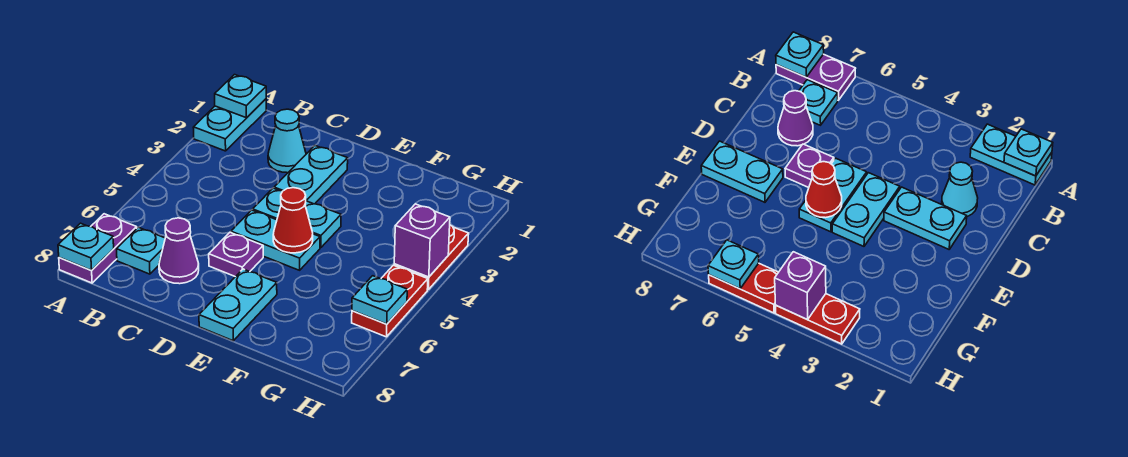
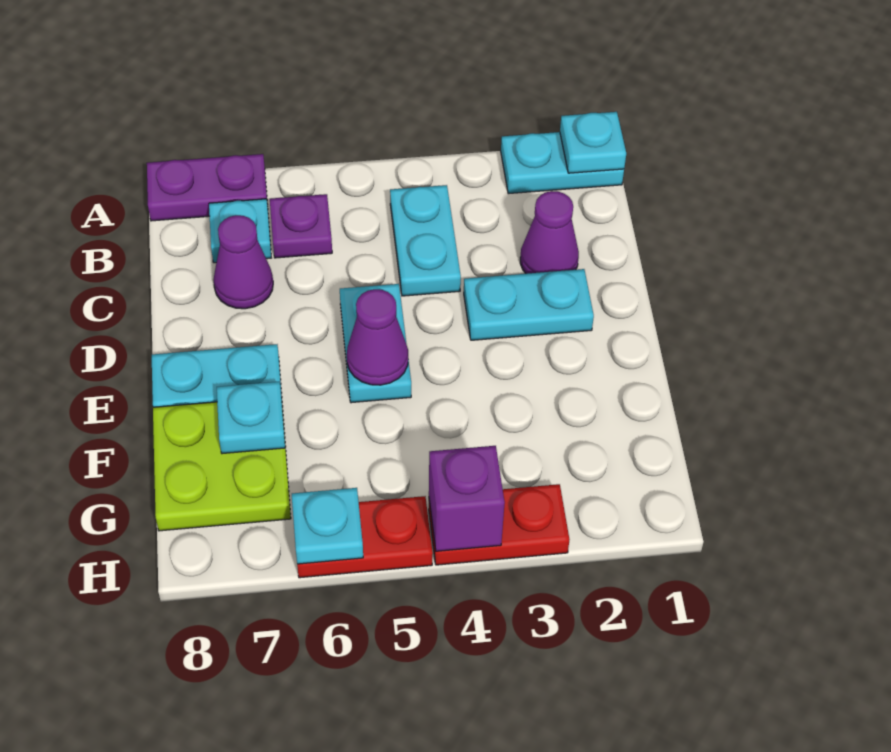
cyan 1x1 plate [58,223,114,270] -> cyan 1x1 plate moved to [217,381,285,454]
cyan 1x1 cone [268,109,306,173] -> purple 1x1 cone [520,191,579,274]
cyan 1x2 plate [253,188,341,248] -> cyan 1x2 plate moved to [390,185,461,296]
purple 1x1 plate [209,233,263,277] -> purple 1x1 plate moved to [270,194,332,258]
red 1x1 cone [273,188,313,253] -> purple 1x1 cone [347,289,408,385]
none -> lime 2x2 plate [153,402,291,531]

